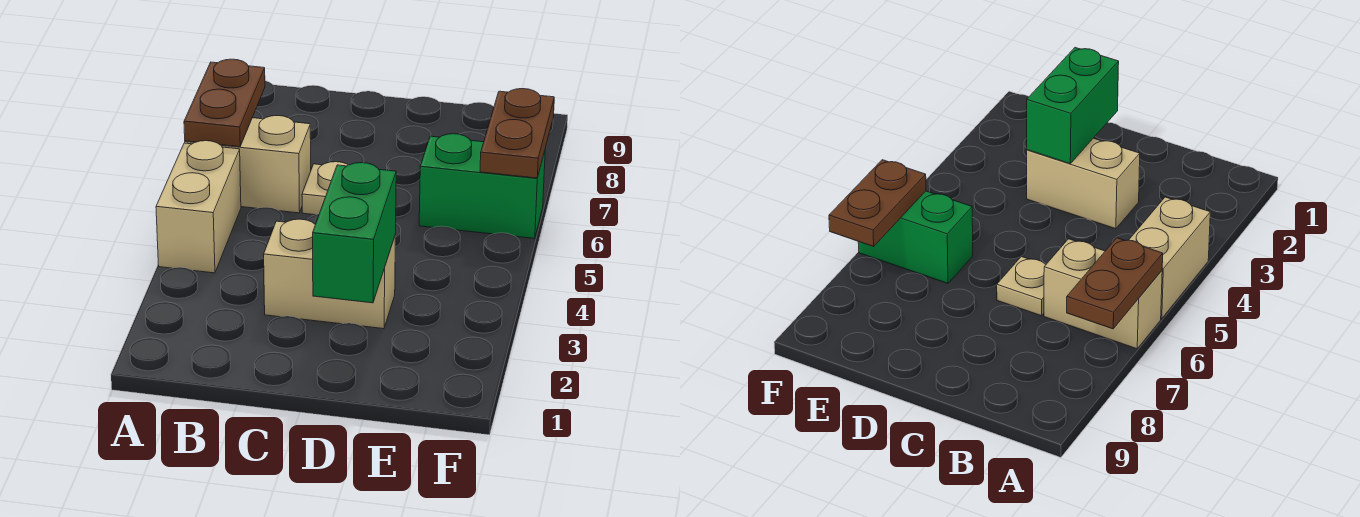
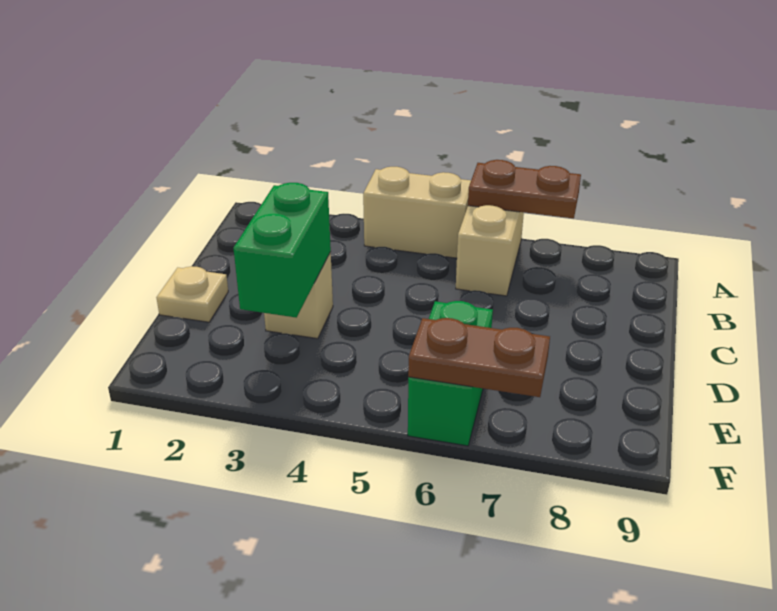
tan 1x2 brick [264,219,395,329] -> tan 1x1 brick [264,253,333,339]
tan 1x1 plate [302,162,348,215] -> tan 1x1 plate moved to [156,266,228,322]
green 1x2 brick [313,163,396,303] -> green 1x2 brick turned to [233,183,331,318]

